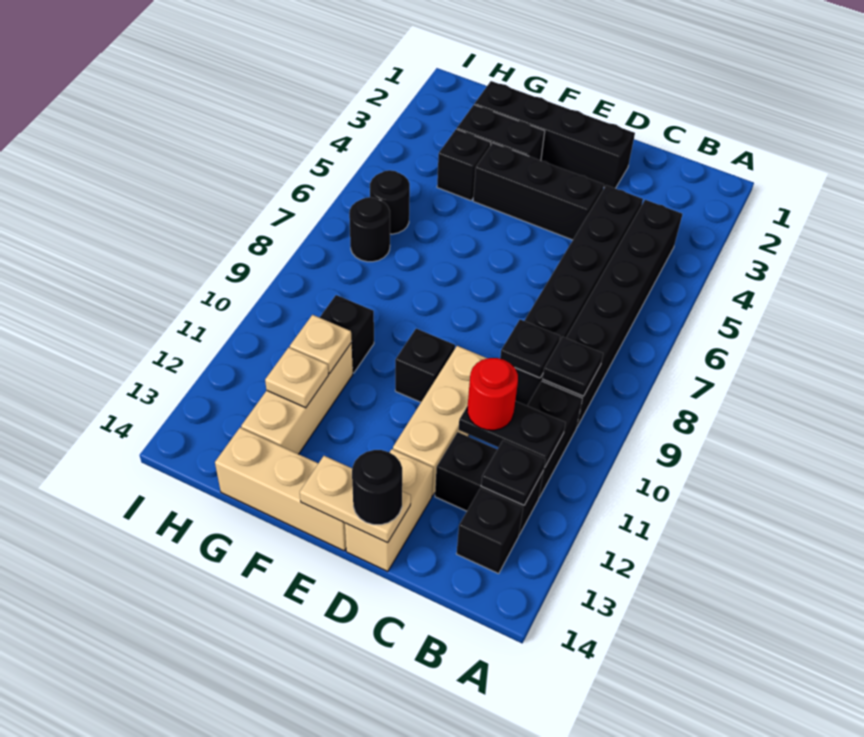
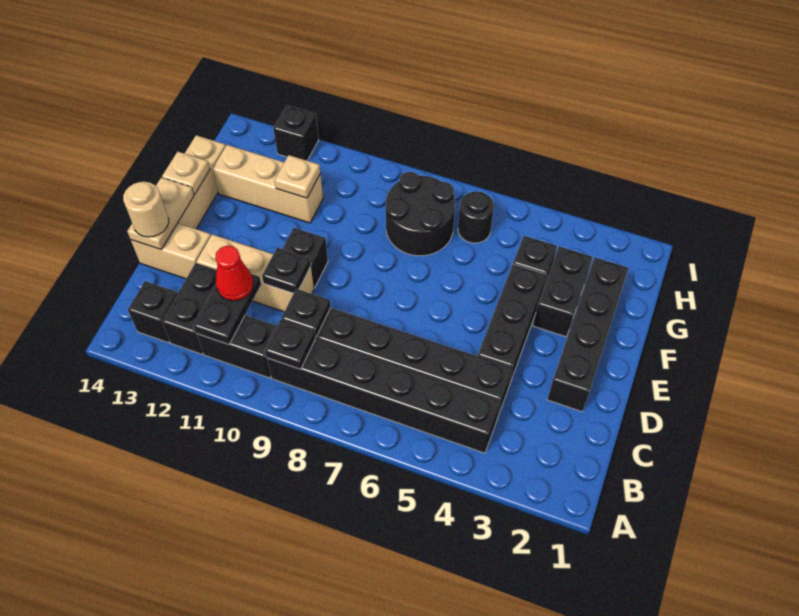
black 1x1 plate [481,441,546,505] -> black 1x1 plate moved to [262,248,311,293]
red 1x1 round brick [467,358,518,430] -> red 1x1 cone [215,246,253,301]
black 1x1 round brick [352,450,402,525] -> tan 1x1 round brick [123,182,169,237]
black 1x1 brick [320,295,374,373] -> black 1x1 brick moved to [273,105,319,161]
tan 1x1 plate [265,347,329,408] -> tan 1x1 plate moved to [162,152,210,194]
black 1x1 round brick [349,197,390,262] -> black 2x2 round brick [386,172,455,256]

